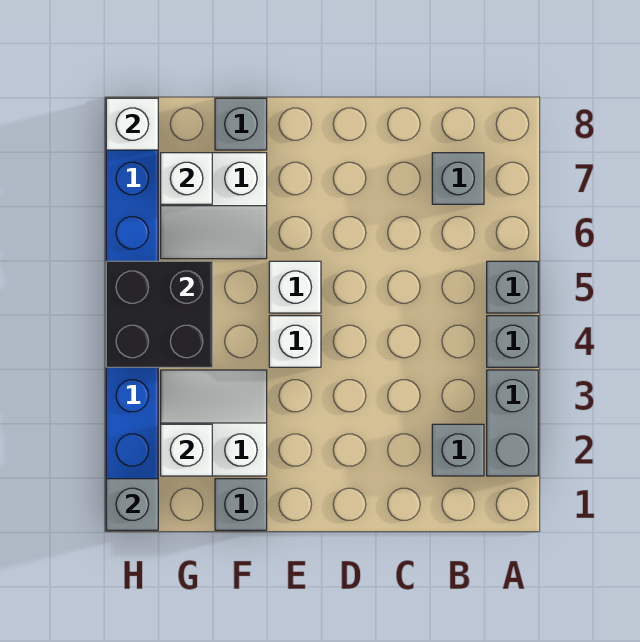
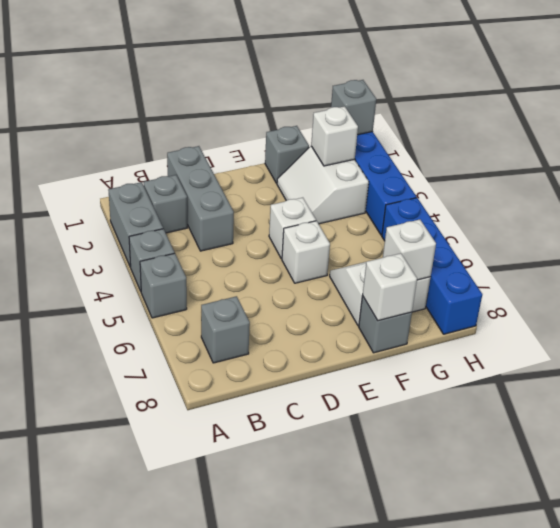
none -> grey 1x3 brick [167,146,234,251]
white 2x2 slope [161,370,267,476] -> white 2x2 slope turned to [277,146,369,224]
black 2x2 brick [106,261,212,367] -> none
white 1x1 brick [106,98,158,150] -> white 1x1 brick moved to [363,253,417,321]

